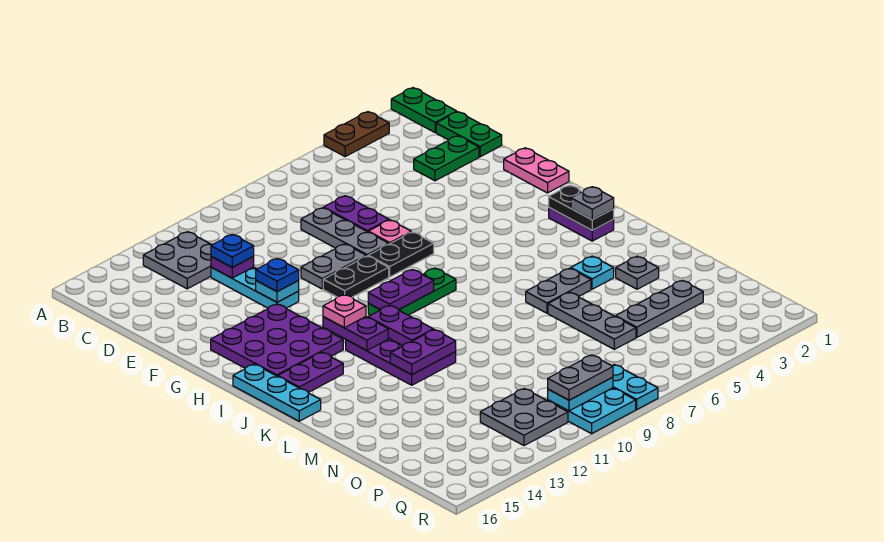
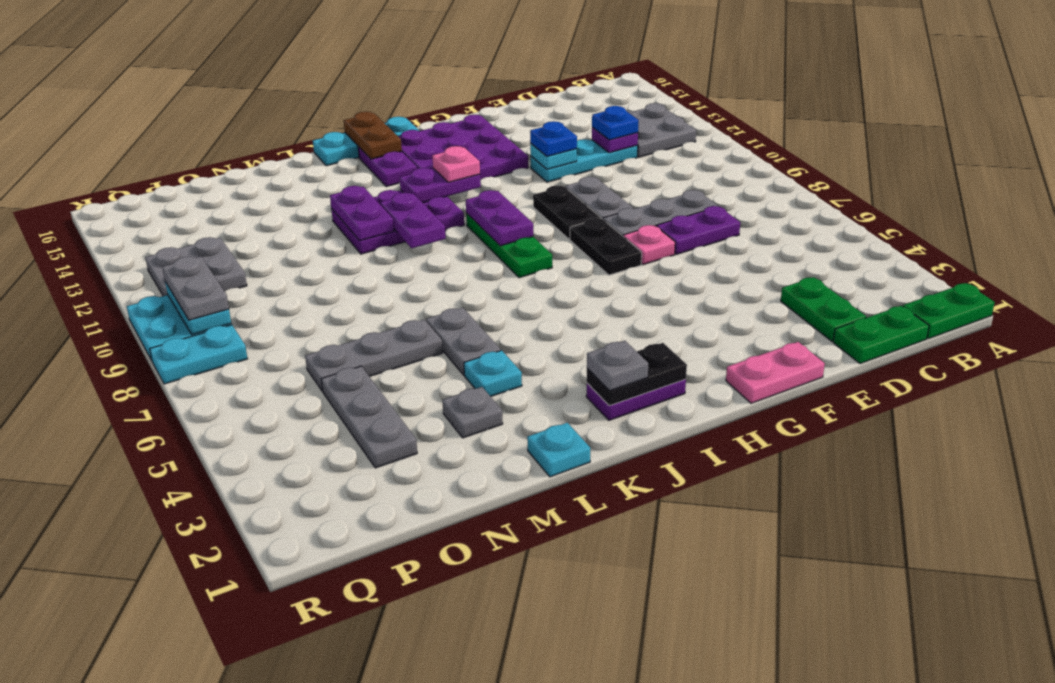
brown 1x2 plate [324,112,389,156] -> brown 1x2 plate moved to [344,112,402,159]
purple 1x2 plate [368,305,433,346] -> purple 1x2 plate turned to [380,193,446,248]
none -> cyan 1x1 plate [527,423,590,477]

